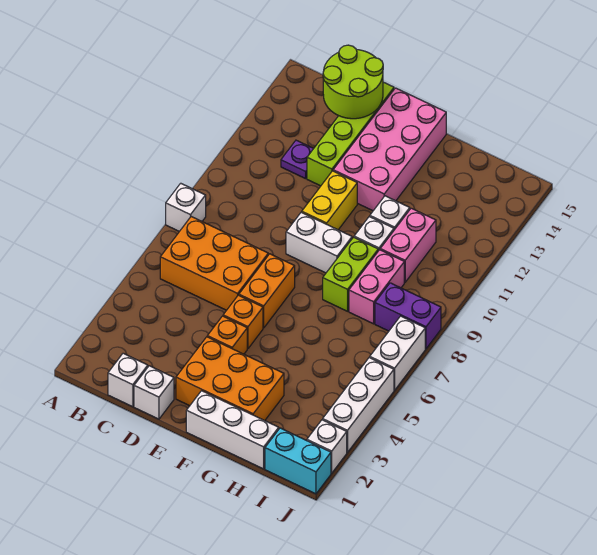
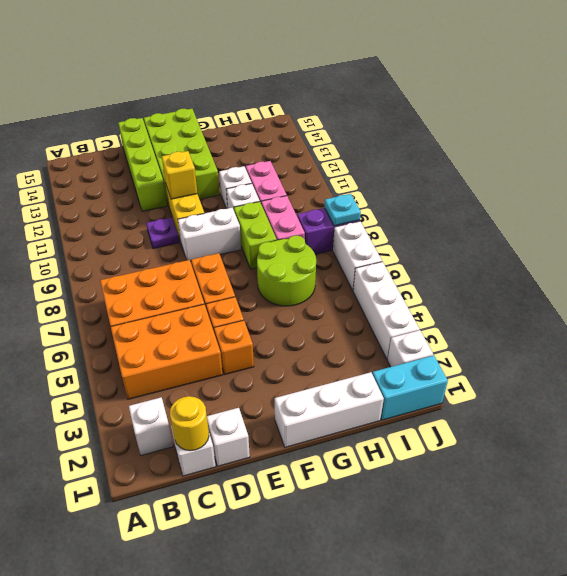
white 1x1 brick [166,183,206,231] -> white 1x1 brick moved to [129,397,173,455]
none -> yellow 1x1 round brick [170,396,209,451]
purple 1x1 plate [281,140,314,179] -> purple 1x1 plate moved to [146,217,179,249]
lime 2x2 round brick [323,45,383,119] -> lime 2x2 round brick moved to [257,236,316,306]
orange 2x3 brick [176,337,284,421] -> orange 2x3 brick moved to [111,304,223,399]
none -> yellow 1x1 brick [162,151,197,199]
pink 2x4 brick [333,88,446,211] -> lime 2x4 brick [144,109,220,205]
none -> cyan 1x1 plate [325,194,361,226]

